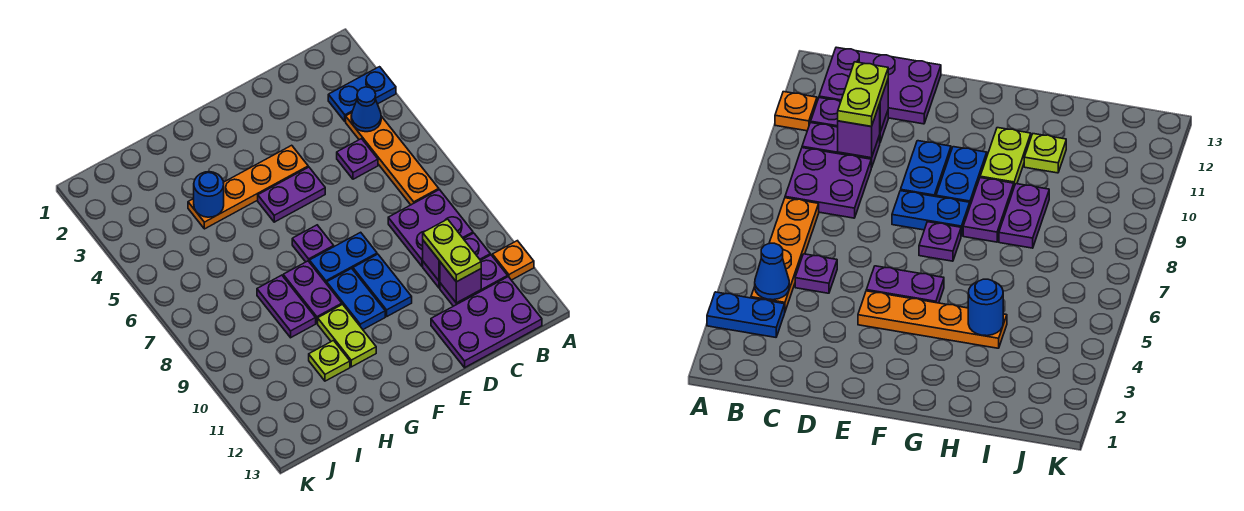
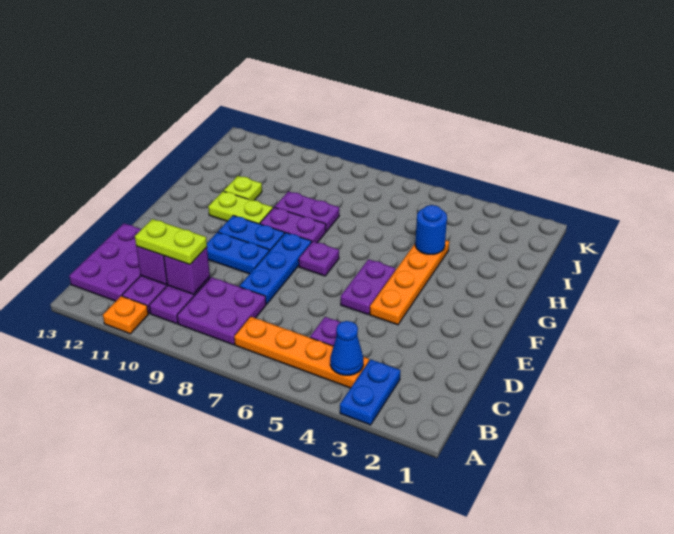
blue 1x2 plate [309,232,377,284] -> blue 1x3 plate [240,233,311,304]

